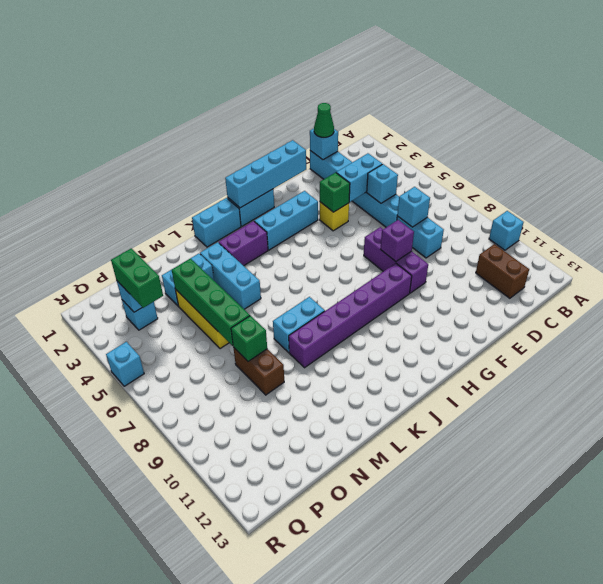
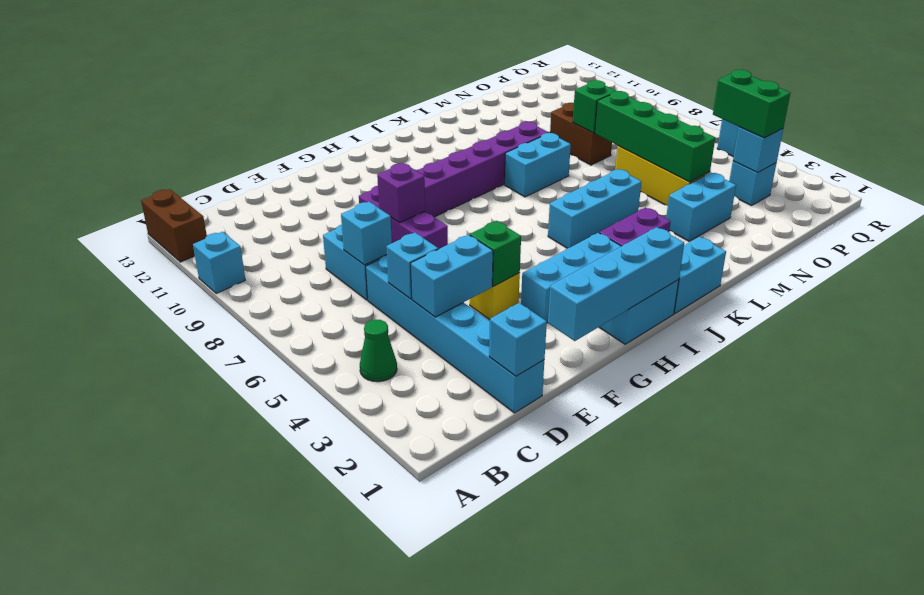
brown 1x2 brick [476,244,529,298] -> brown 1x2 brick moved to [141,189,207,262]
green 1x1 cone [314,103,334,137] -> green 1x1 cone moved to [360,320,397,382]
cyan 1x3 brick [200,242,261,309] -> cyan 1x3 brick turned to [548,169,641,248]

